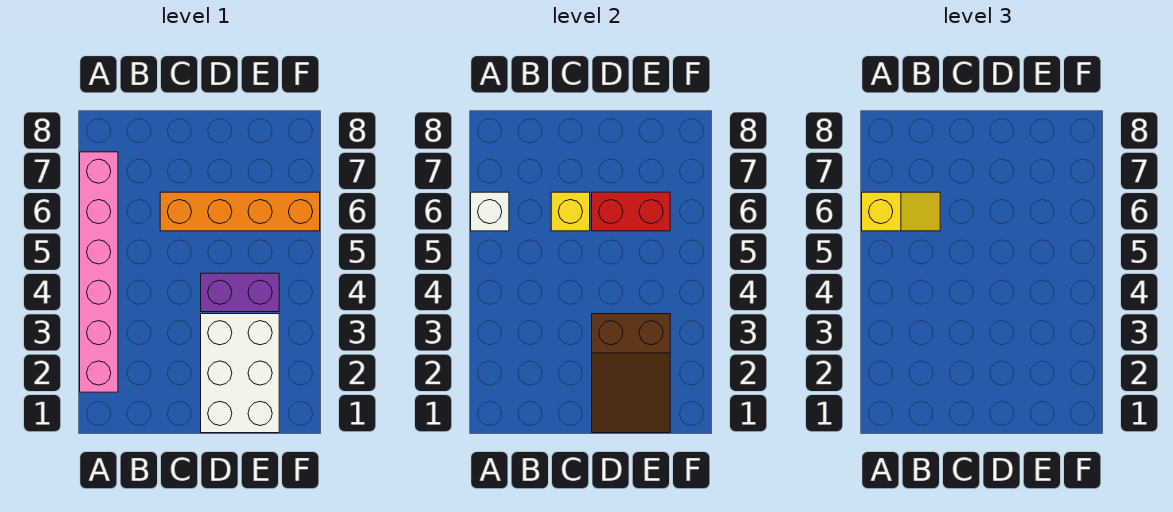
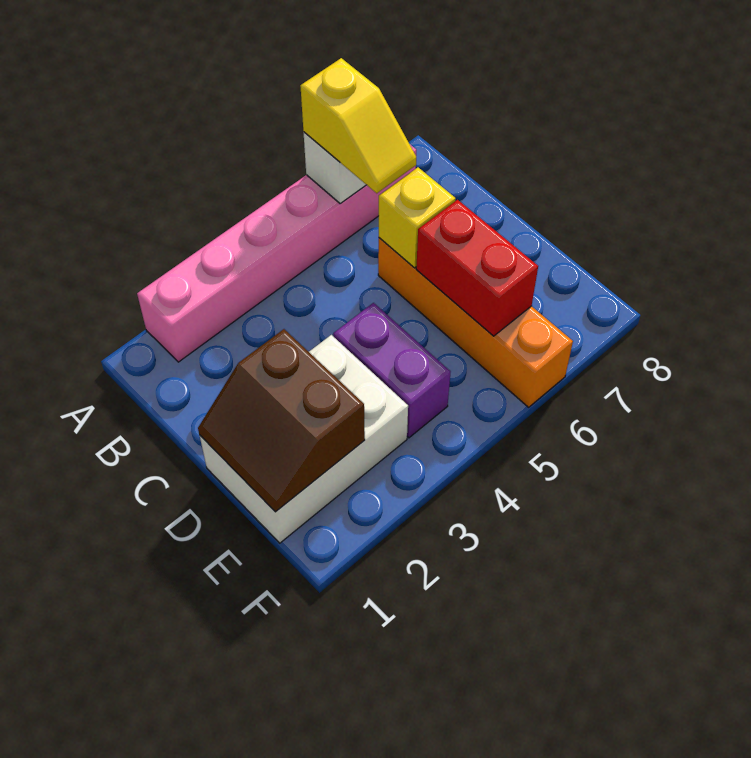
brown 2x3 slope [592,314,670,433] -> brown 2x2 slope [198,329,365,512]

